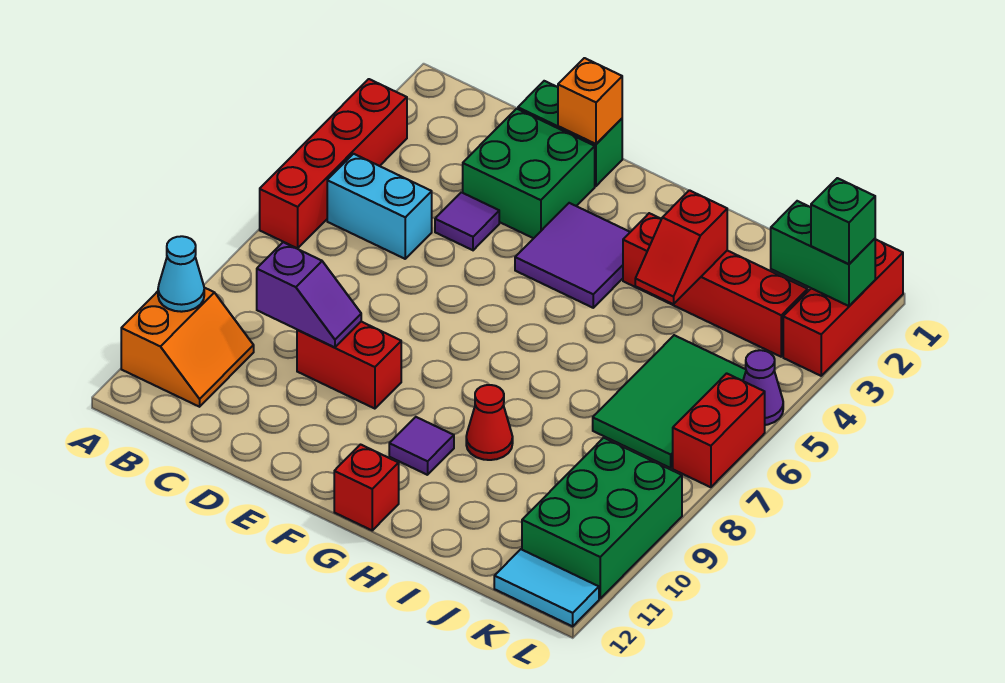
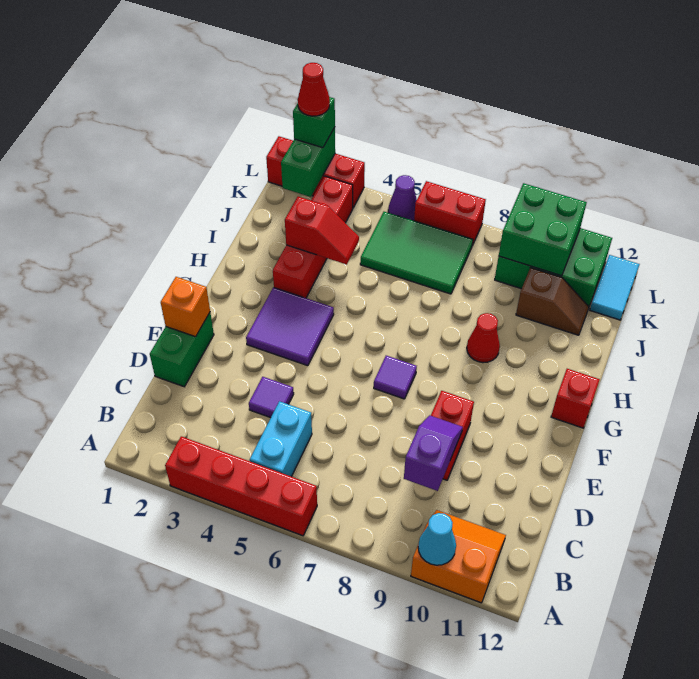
green 2x2 brick [463,109,595,238] -> green 2x2 brick moved to [499,183,587,276]
purple 1x1 tile [389,417,454,475] -> purple 1x1 tile moved to [374,356,417,399]
none -> brown 1x2 slope [516,268,589,335]
none -> red 1x1 cone [298,63,330,116]

